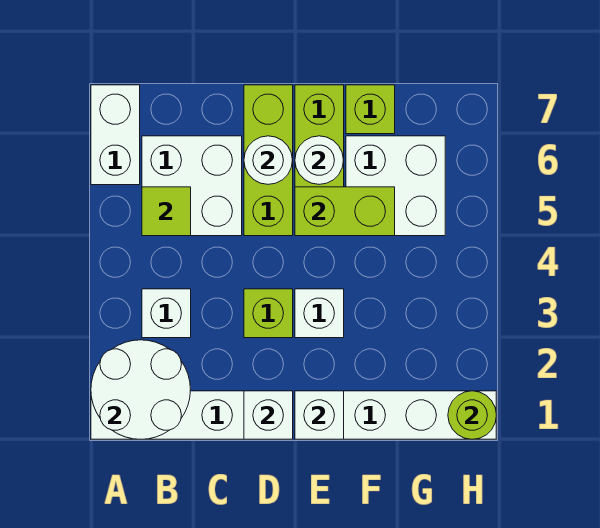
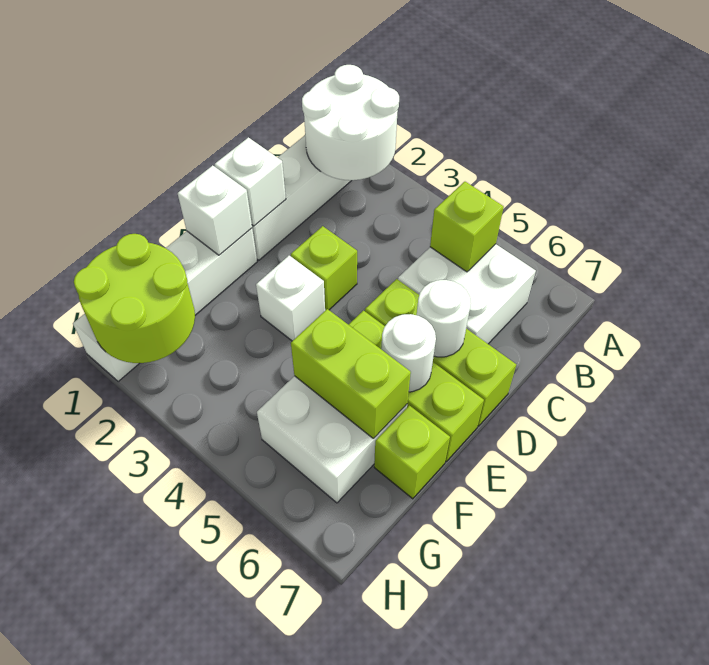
white 1x2 brick [91,85,140,185] -> none
white 1x1 brick [142,289,191,338] -> none
lime 1x1 tile [142,187,191,236] -> lime 1x1 brick [430,182,504,272]
lime 1x2 brick [295,187,395,236] -> lime 1x2 brick turned to [291,309,411,439]
lime 1x1 round brick [448,391,496,439] -> lime 2x2 round brick [74,234,195,363]

